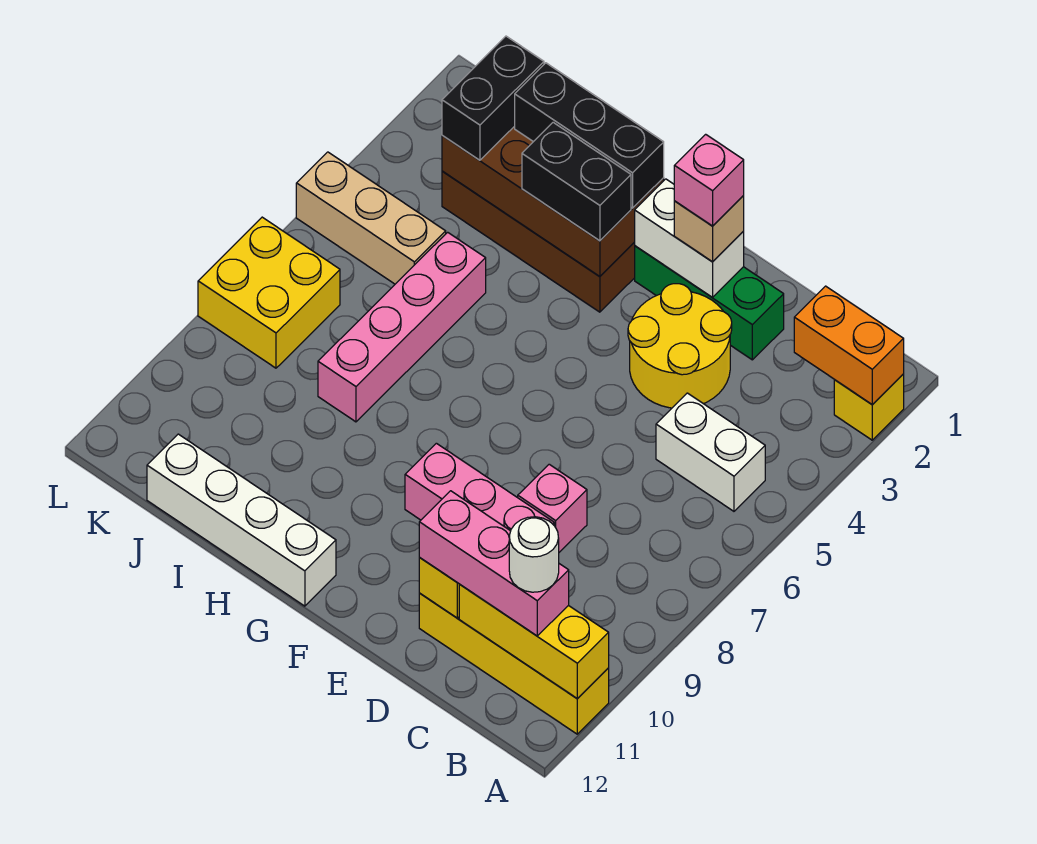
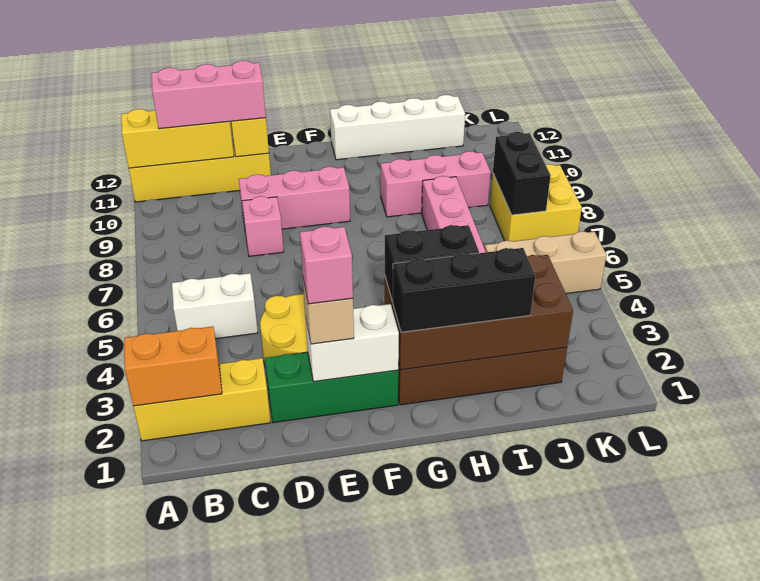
yellow 1x1 brick [834,374,904,440] -> yellow 1x3 brick [133,358,271,441]
white 1x1 round brick [509,517,559,592] -> none
none -> pink 1x3 brick [381,151,491,217]
black 1x2 brick [442,36,544,160] -> black 1x2 brick moved to [493,132,551,215]

